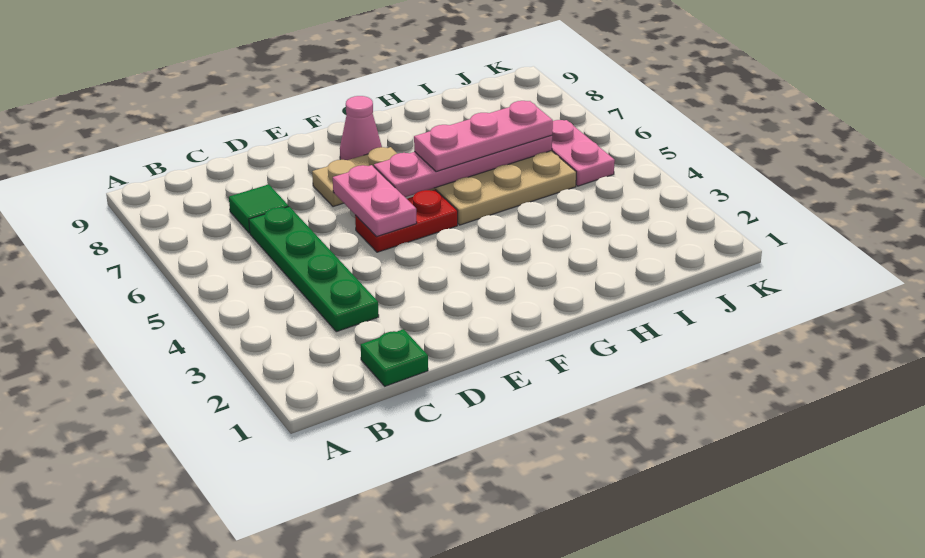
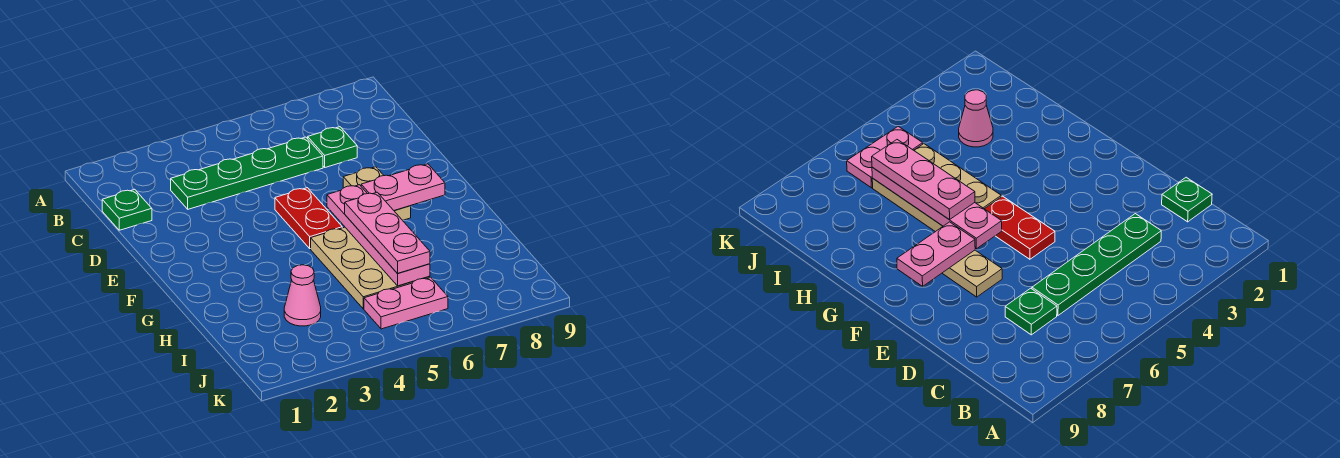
green 1x1 tile [229,184,289,233] -> green 1x1 plate [307,127,357,167]
pink 1x2 plate [333,165,417,237] -> pink 1x2 plate moved to [361,164,445,211]
pink 1x1 cone [340,96,382,160] -> pink 1x1 cone moved to [284,265,321,326]

